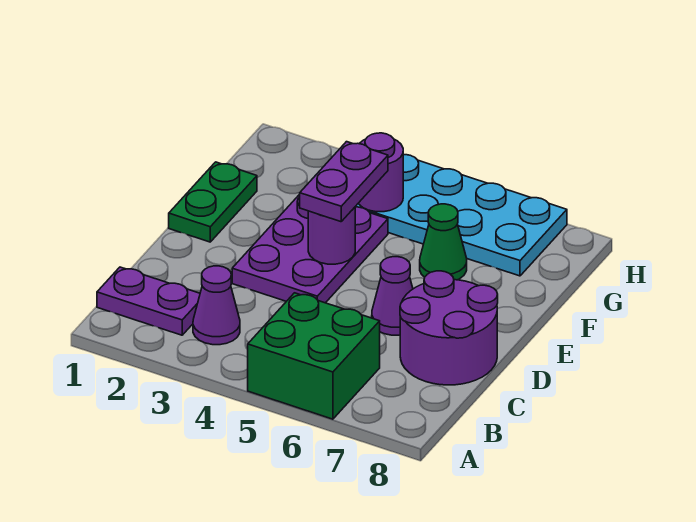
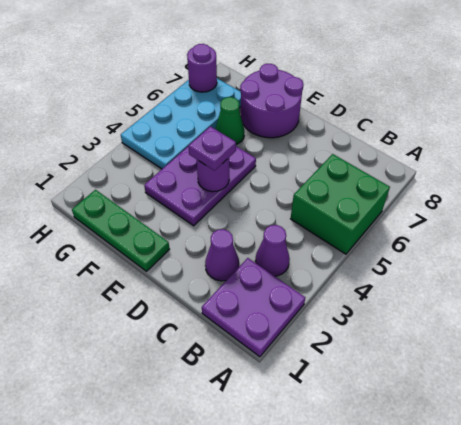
purple 1x2 plate [97,267,200,335] -> purple 2x2 plate [202,258,305,357]
purple 2x2 round brick [400,271,498,385] -> purple 2x2 round brick moved to [240,64,303,138]
purple 2x3 plate [232,194,388,303] -> purple 2x3 plate turned to [144,146,256,226]
purple 1x1 cone [372,257,413,335] -> purple 1x1 cone moved to [205,229,239,281]
green 1x2 plate [169,162,257,242] -> green 1x3 plate [72,190,170,271]
purple 1x2 plate [300,142,388,222] -> purple 1x1 plate [188,126,236,171]
purple 1x1 round brick [358,133,403,212] -> purple 1x1 round brick moved to [187,44,217,92]

